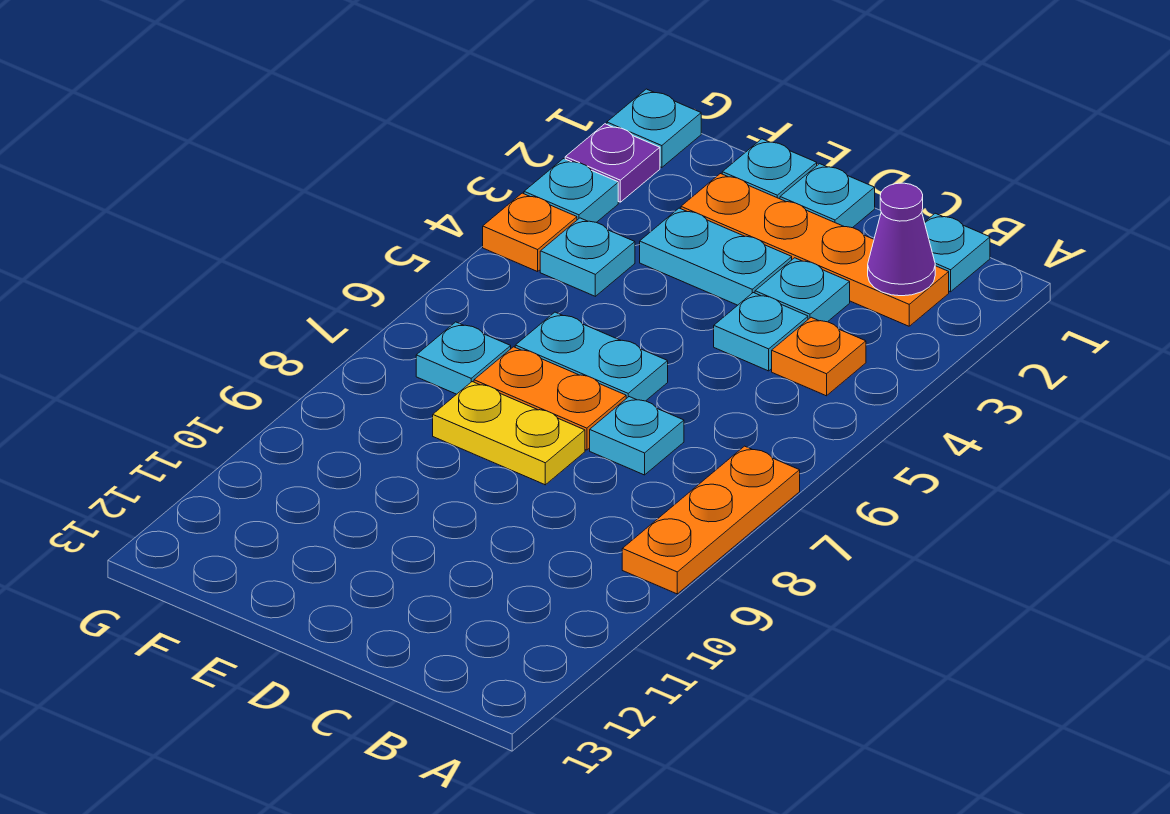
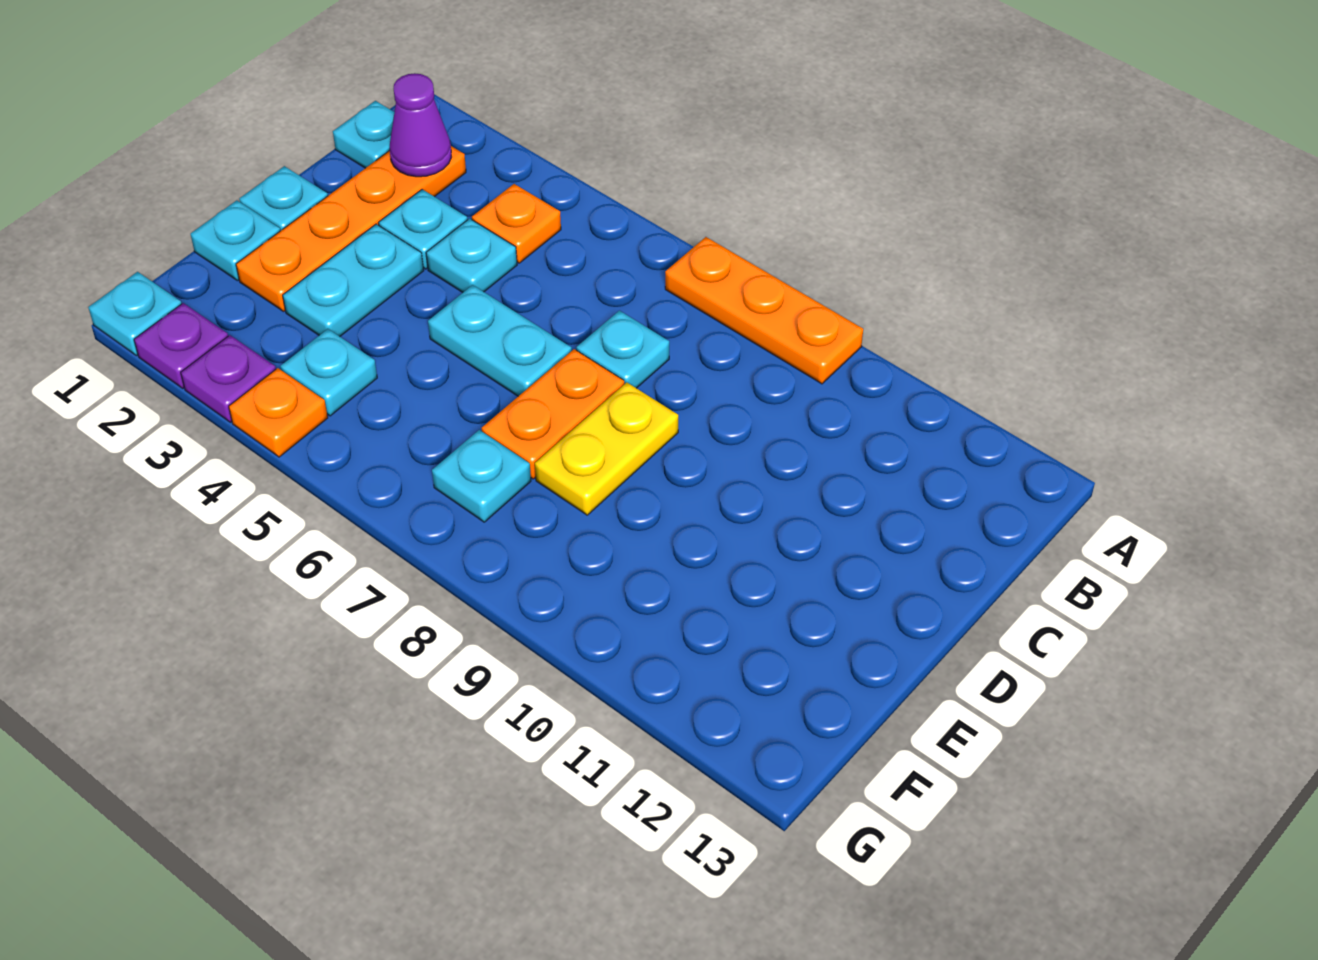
cyan 1x2 plate [515,312,668,401] -> cyan 1x2 plate turned to [428,285,572,396]
cyan 1x1 plate [524,159,618,222] -> purple 1x1 plate [181,335,276,422]

